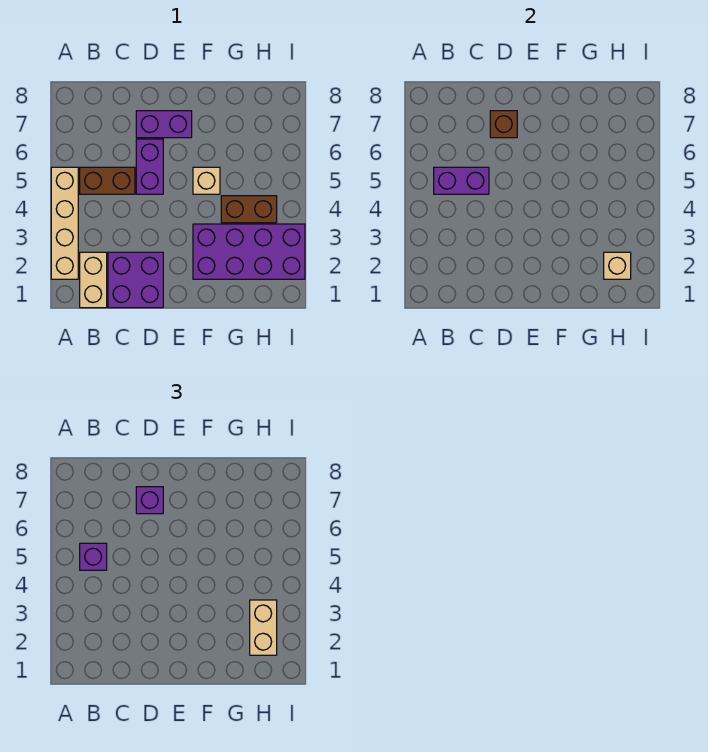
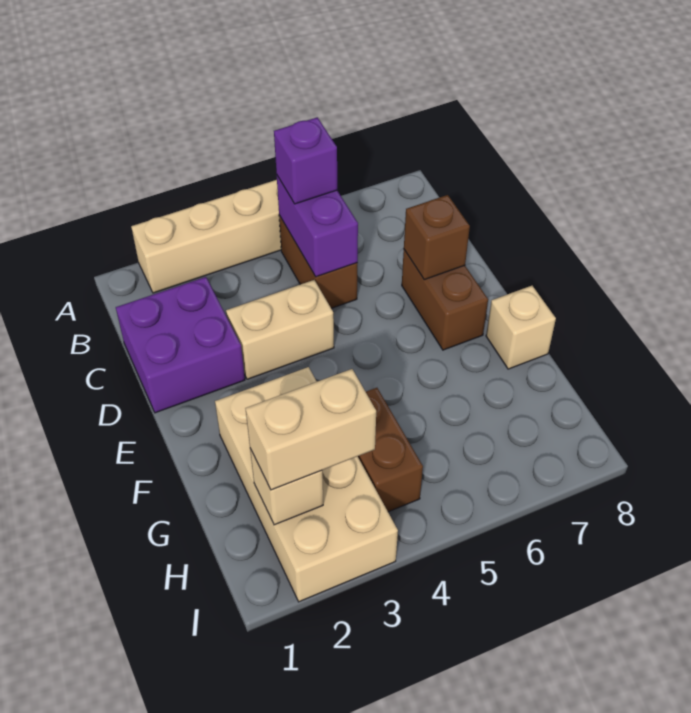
tan 1x2 brick [80,252,107,308] -> tan 1x2 brick moved to [226,280,334,379]
purple 1x2 brick [136,139,163,194] -> none
purple 1x2 brick [136,111,192,138] -> brown 1x2 brick [402,250,488,350]
purple 1x1 brick [136,487,163,514] -> none
purple 2x4 brick [193,224,305,279] -> tan 2x4 brick [215,367,398,602]
tan 1x1 brick [193,167,220,194] -> tan 1x1 brick moved to [486,286,556,369]

